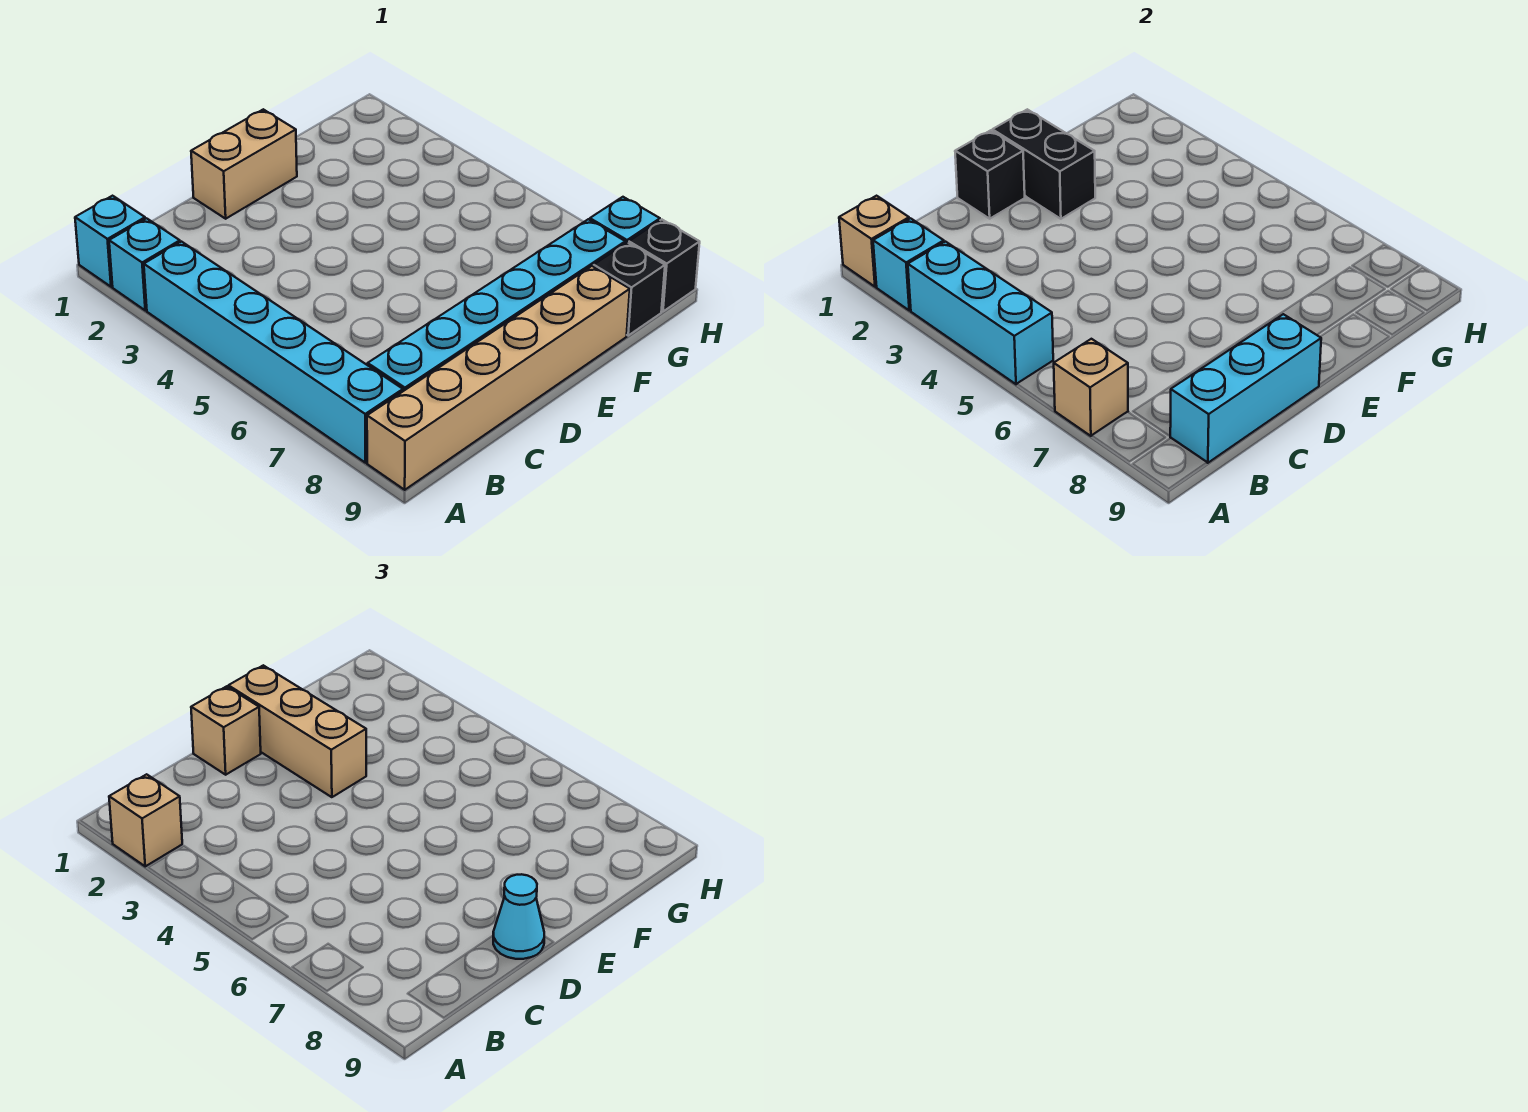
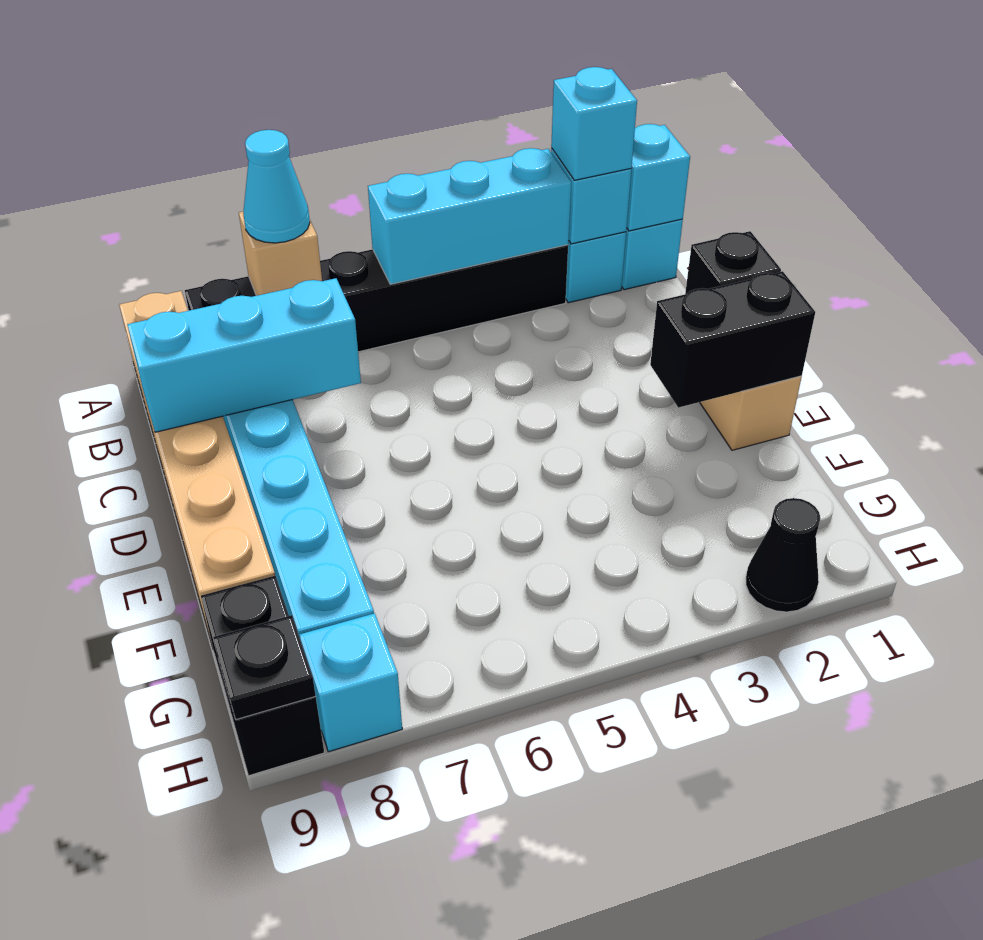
tan 1x1 brick [839,196,909,287] -> cyan 1x1 brick [627,124,690,231]
tan 1x1 brick [109,774,182,866] -> cyan 1x1 brick [551,67,637,180]
cyan 1x6 brick [144,242,403,463] -> black 1x6 brick [185,245,568,352]
cyan 1x3 brick [1170,314,1321,463] -> cyan 1x3 brick turned to [127,278,361,432]
tan 1x1 brick [191,686,261,775] -> none
cyan 1x1 cone [493,874,544,959] -> cyan 1x1 cone moved to [243,130,310,243]
tan 1x3 brick [228,665,366,797] -> none
none -> black 1x1 cone [746,498,820,612]
none -> black 1x1 plate [213,615,316,720]

